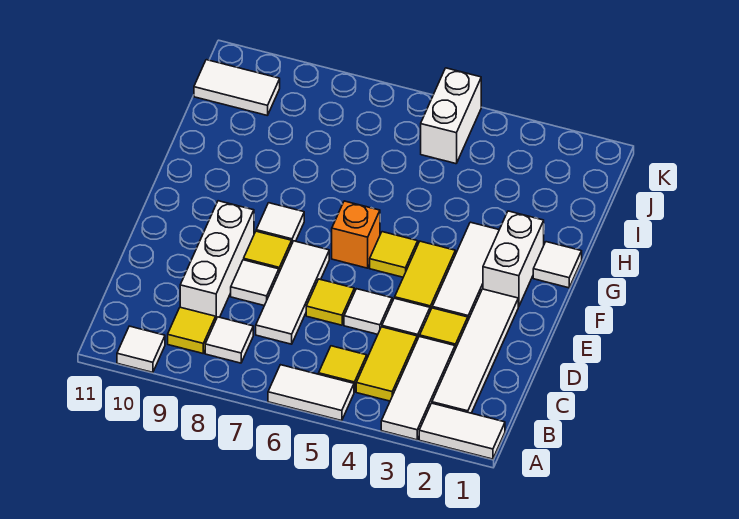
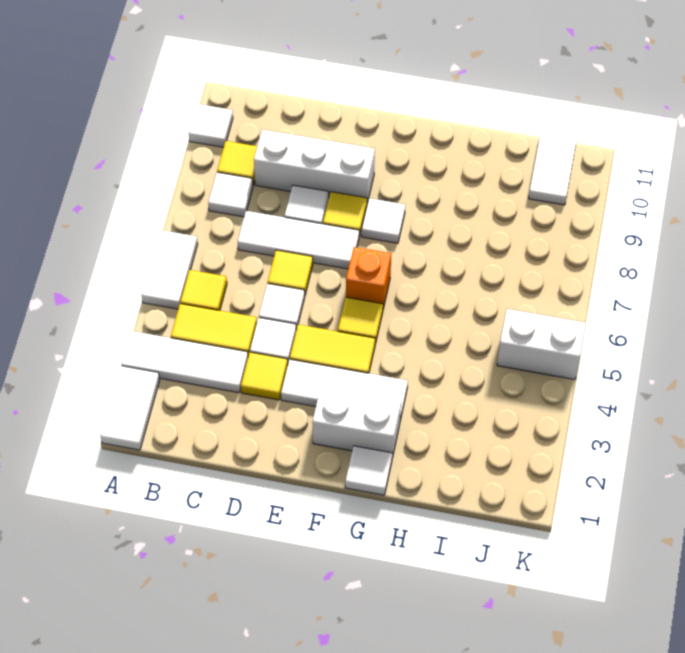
white 1x4 tile [432,289,518,413] -> none

